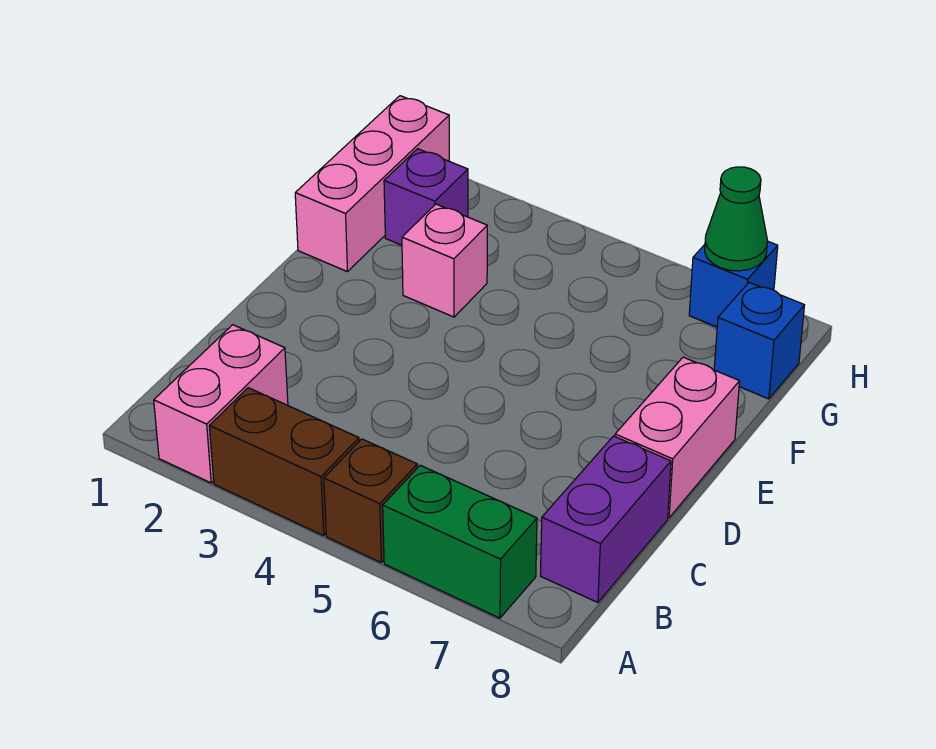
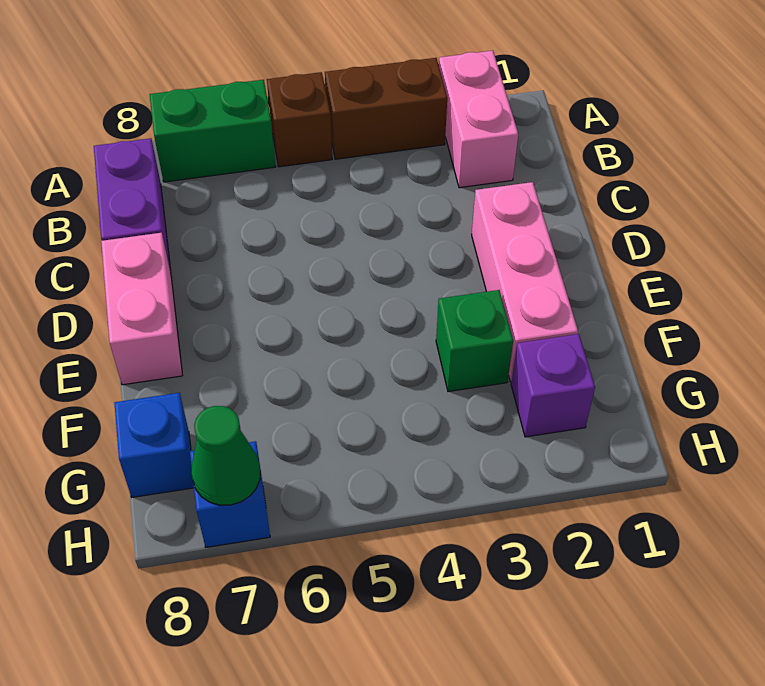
pink 1x3 brick [295,96,449,272] -> pink 1x3 brick moved to [472,182,578,382]
pink 1x1 brick [402,204,487,317] -> green 1x1 brick [436,290,513,392]

